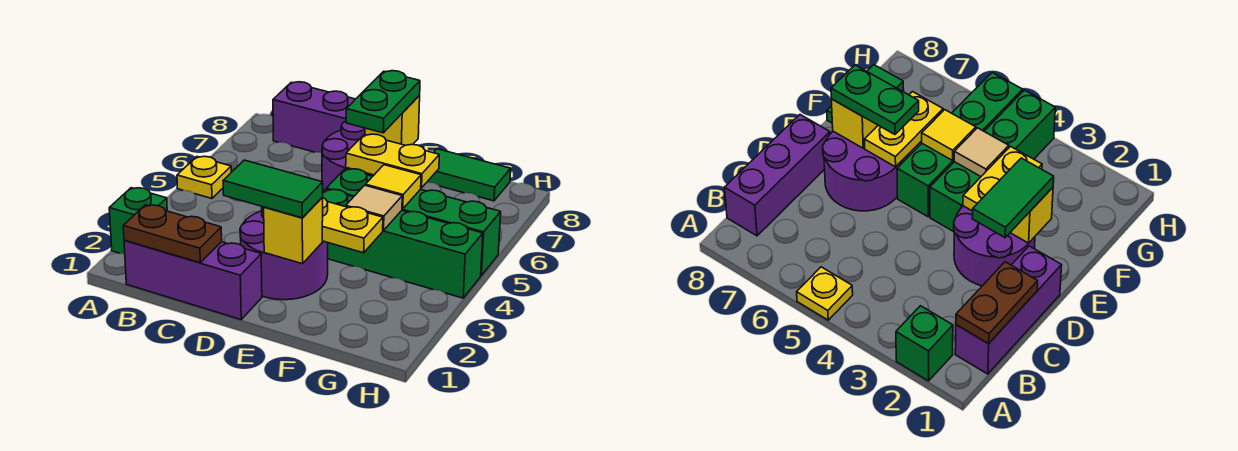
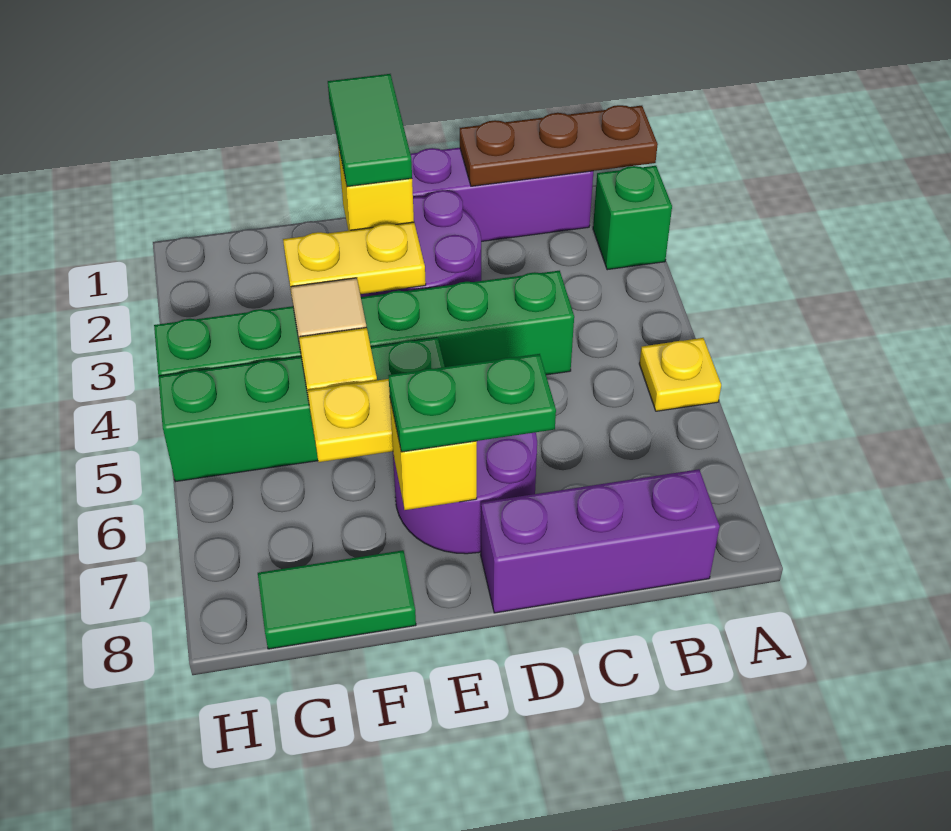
brown 1x2 plate [123,205,222,263] -> brown 1x3 plate [460,105,658,186]
green 1x2 tile [223,160,323,218] -> green 1x2 tile turned to [328,74,412,187]
green 1x4 brick [323,189,483,298] -> green 1x6 brick [154,271,574,376]
green 1x2 plate [346,71,420,133] -> green 1x2 plate turned to [388,354,556,452]

